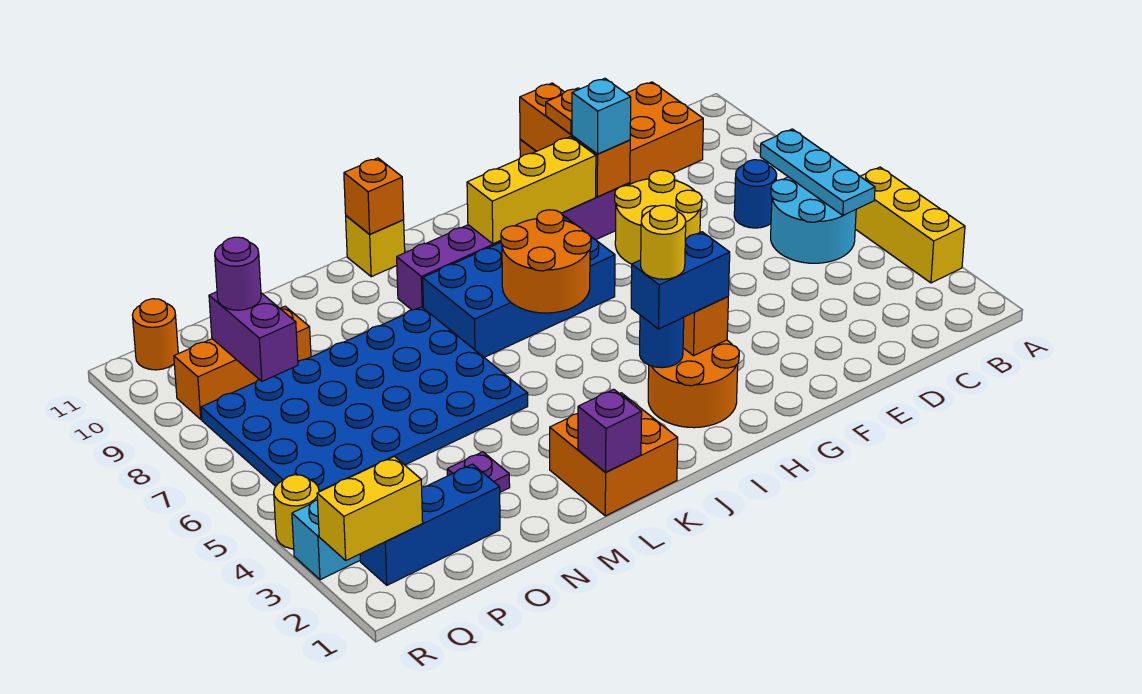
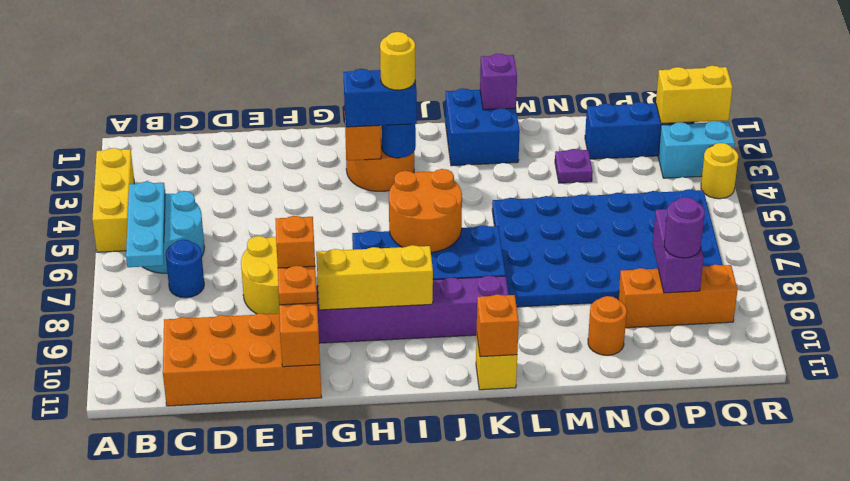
cyan 1x1 brick [572,78,631,154] -> orange 1x1 brick [275,216,315,268]
orange 2x2 brick [550,393,678,516] -> blue 2x2 brick [445,88,520,166]
orange 1x1 round brick [133,299,178,370] -> orange 1x1 round brick moved to [588,296,627,355]

